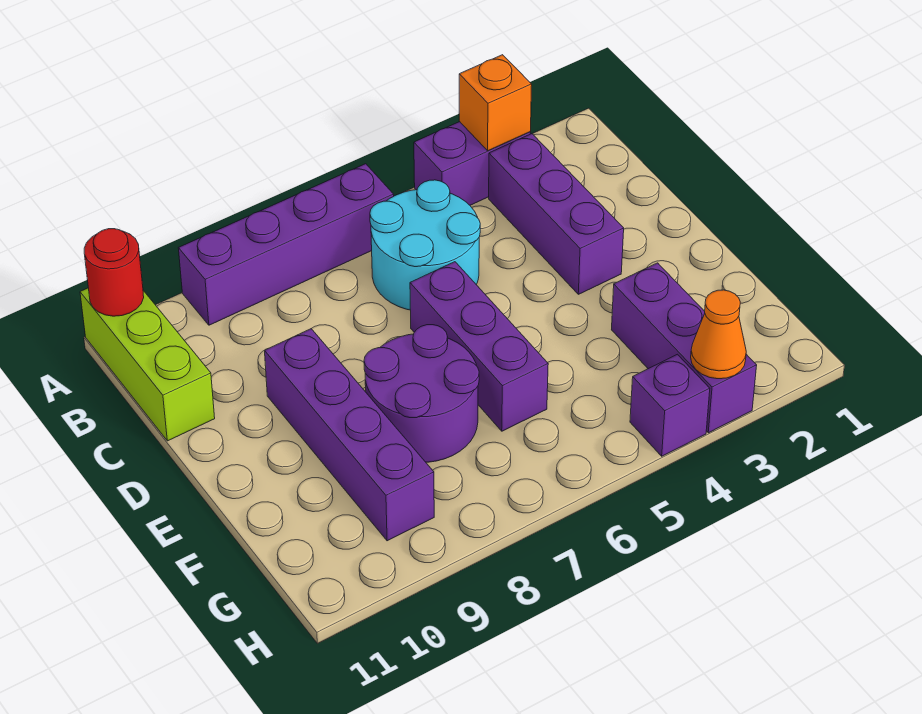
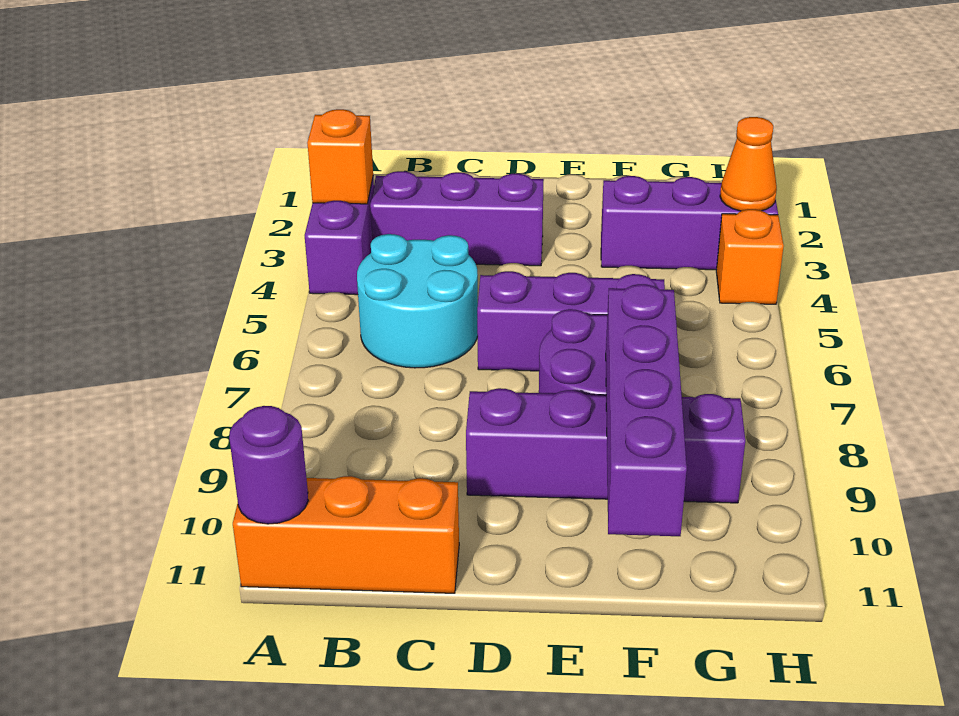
purple 1x4 brick [178,164,394,325] -> purple 1x4 brick moved to [606,284,687,536]
lime 1x3 brick [80,288,215,441] -> orange 1x3 brick [233,476,459,593]
red 1x1 round brick [84,229,144,316] -> purple 1x1 round brick [229,406,308,524]
purple 1x1 brick [630,354,710,456] -> orange 1x1 brick [716,209,784,304]

